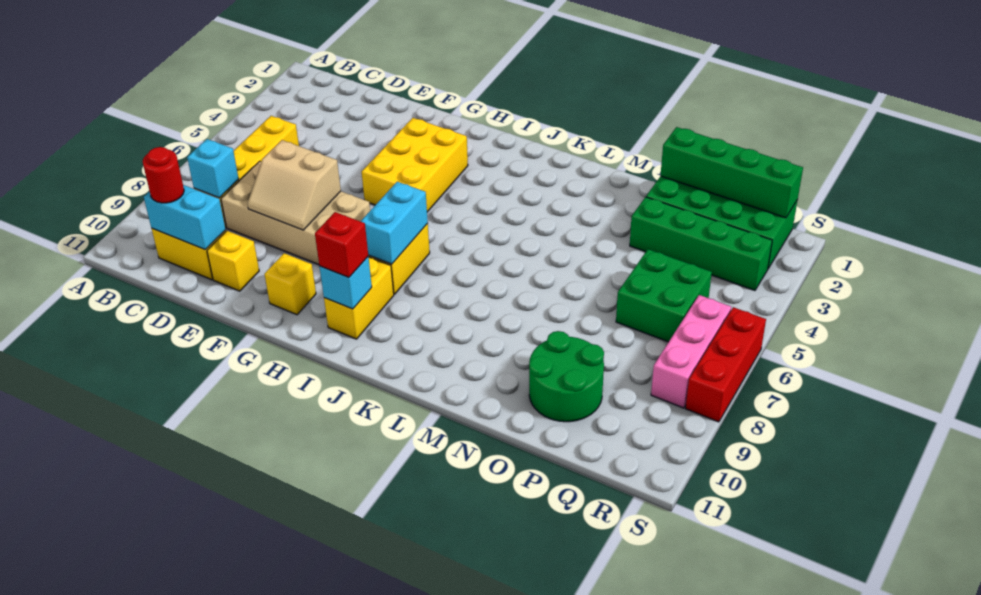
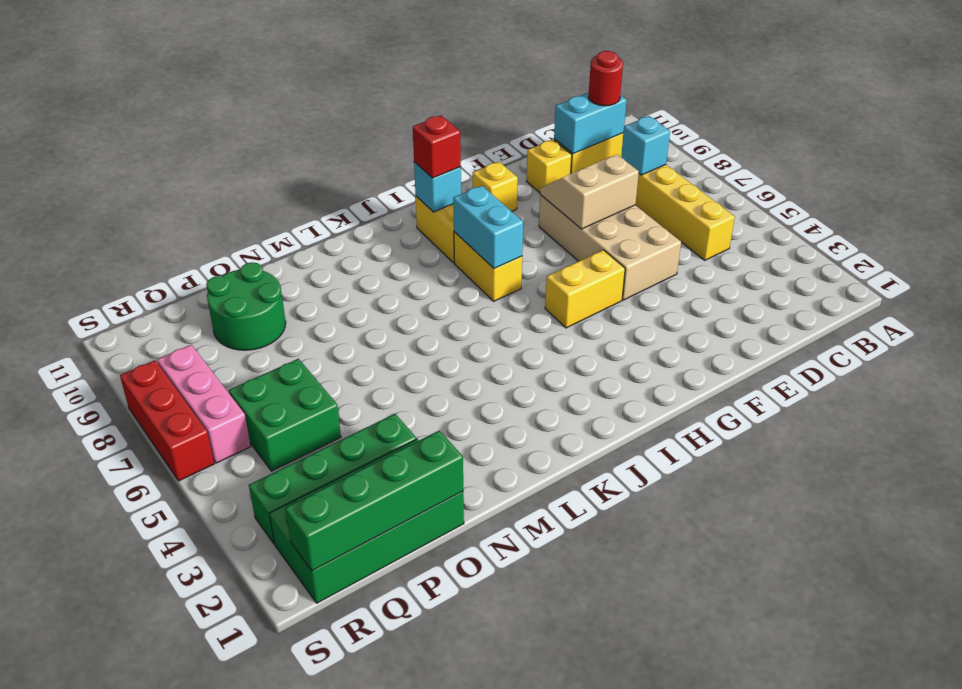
tan 2x4 brick [221,161,370,265] -> tan 2x4 brick turned to [539,195,681,300]
yellow 2x3 brick [362,118,468,212] -> yellow 1x2 brick [545,250,625,328]

